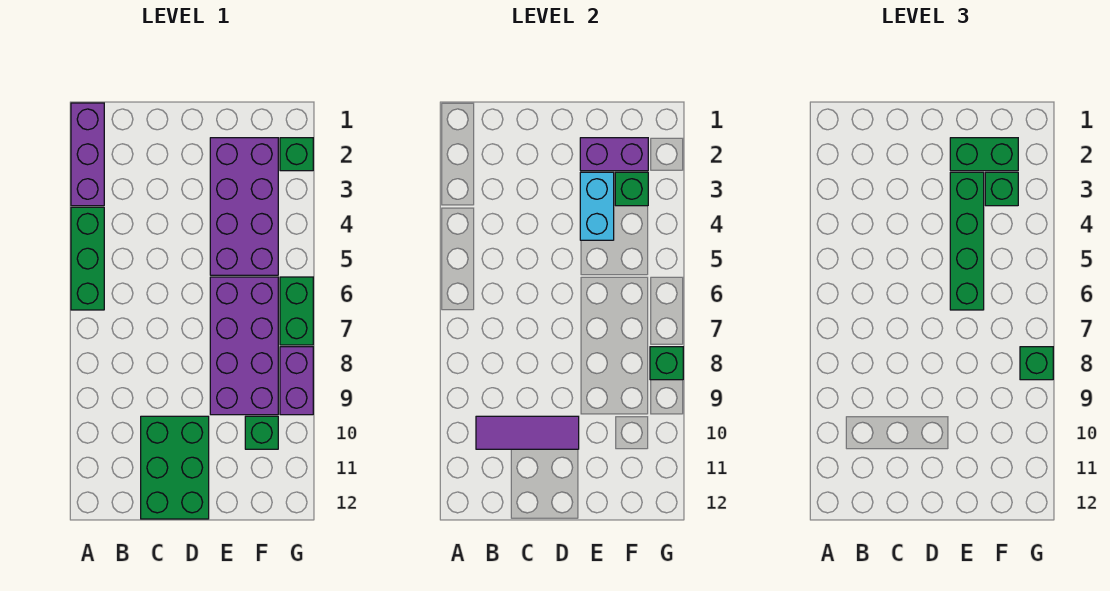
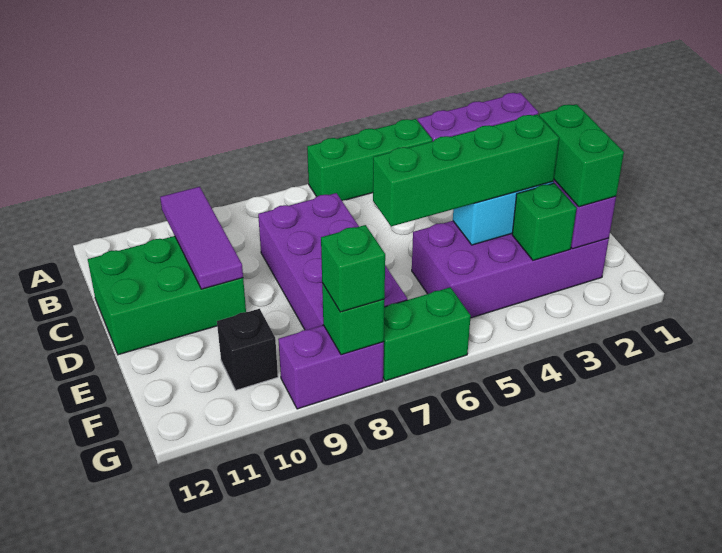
purple 2x4 brick [210,277,278,415] -> purple 2x4 brick turned to [258,193,407,330]
green 1x1 brick [985,172,1018,206] -> none
green 1x1 brick [245,416,278,449] -> black 1x1 brick [217,309,278,390]
green 1x1 brick [280,138,313,171] -> none

